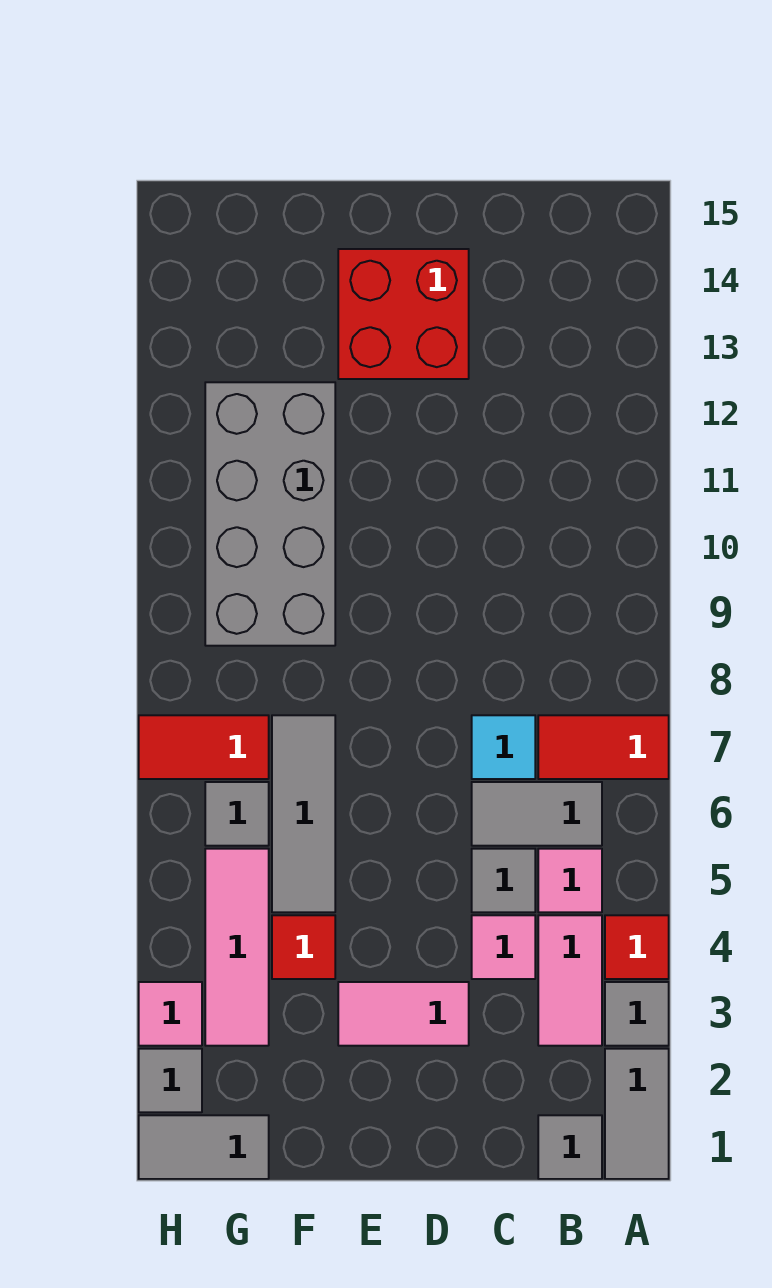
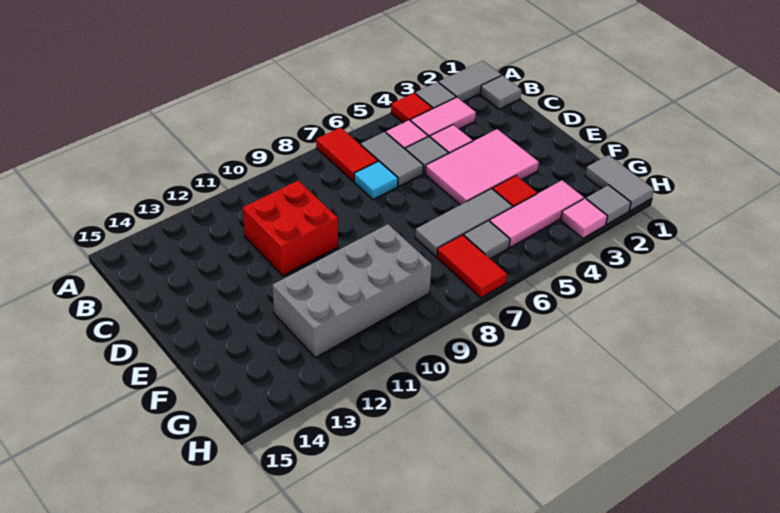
pink 1x2 tile [338,982,469,1046] -> pink 2x3 tile [425,129,539,205]
red 2x2 brick [338,249,469,379] -> red 2x2 brick moved to [243,181,338,276]

